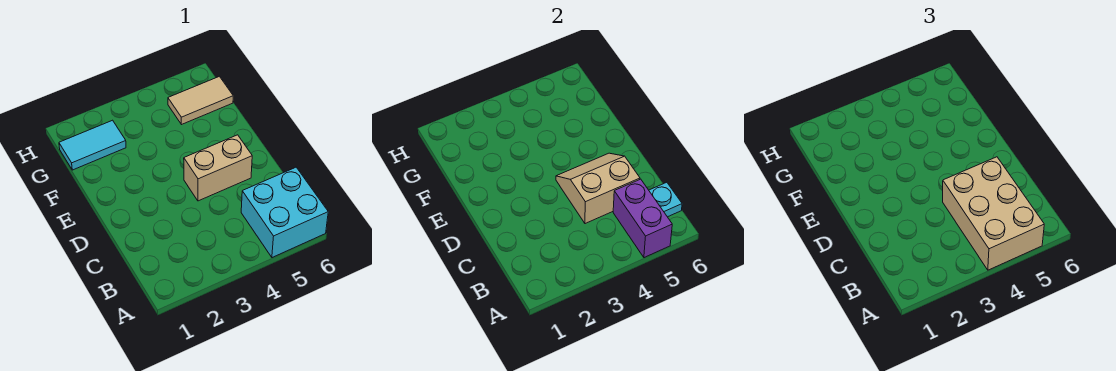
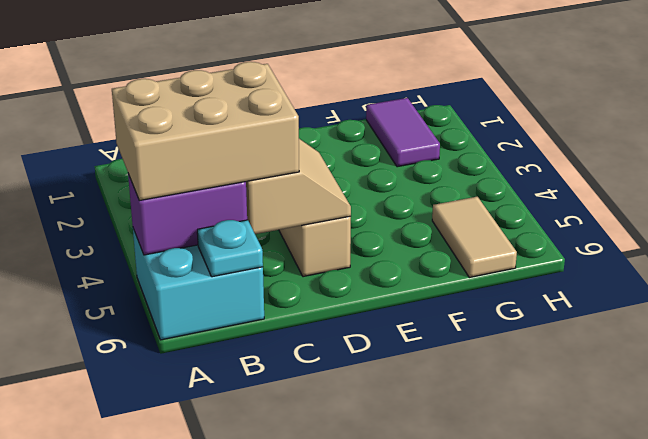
cyan 1x2 tile [59,120,126,170] -> purple 1x2 tile [366,98,440,167]

